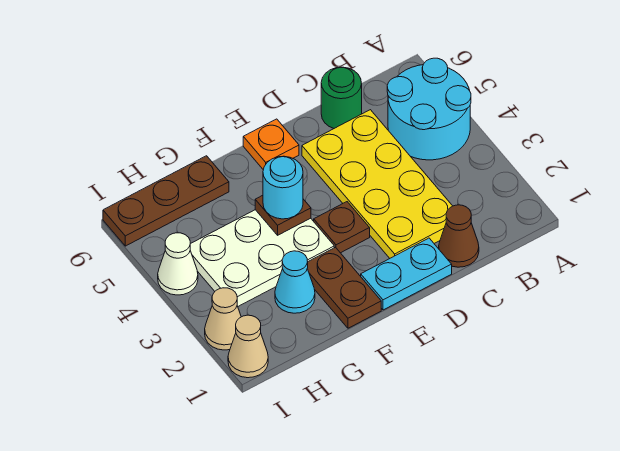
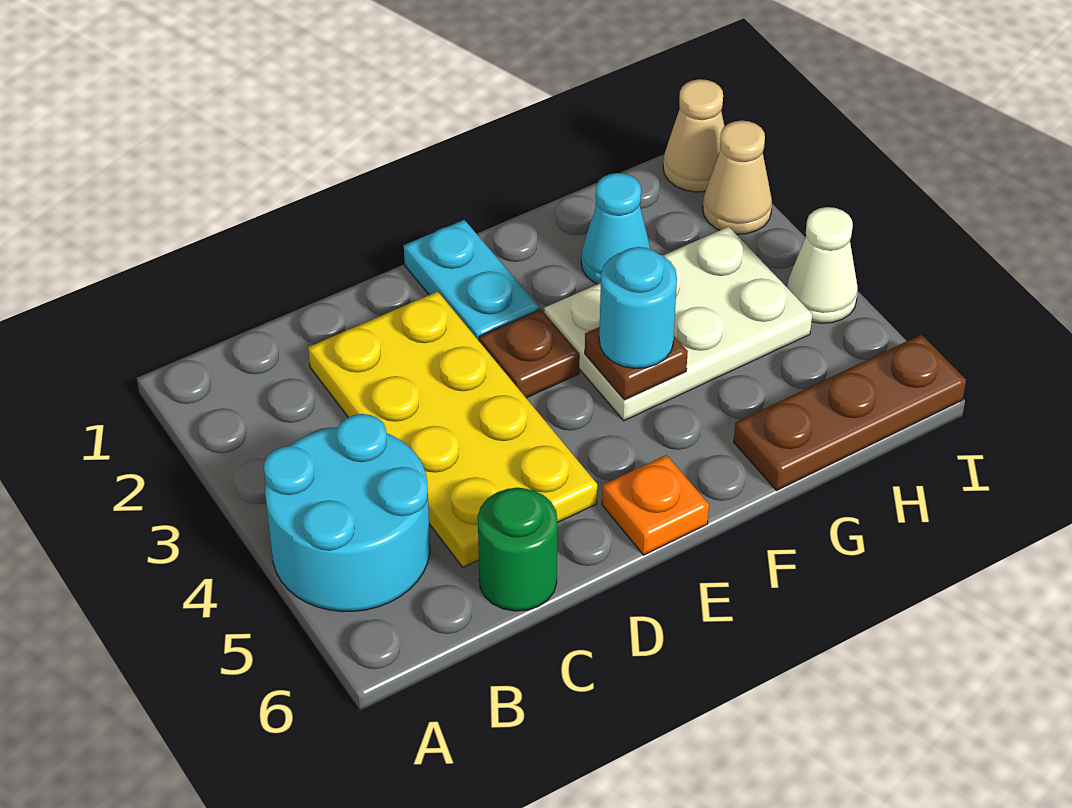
brown 1x1 cone [439,205,479,267] -> none
cyan 1x2 plate [361,238,452,310] -> cyan 1x2 plate turned to [404,220,539,341]
brown 1x2 plate [307,247,381,328] -> none

